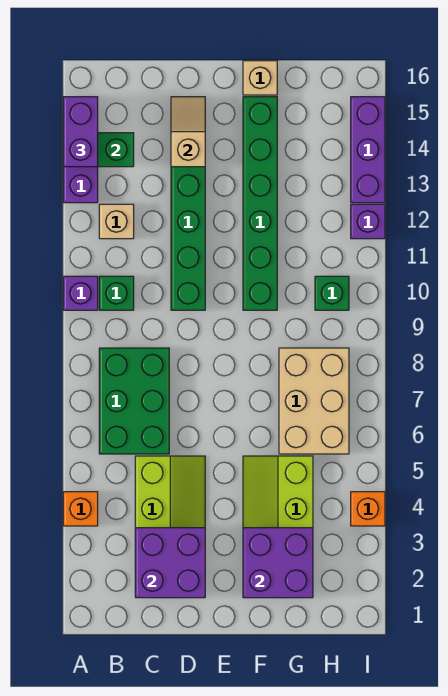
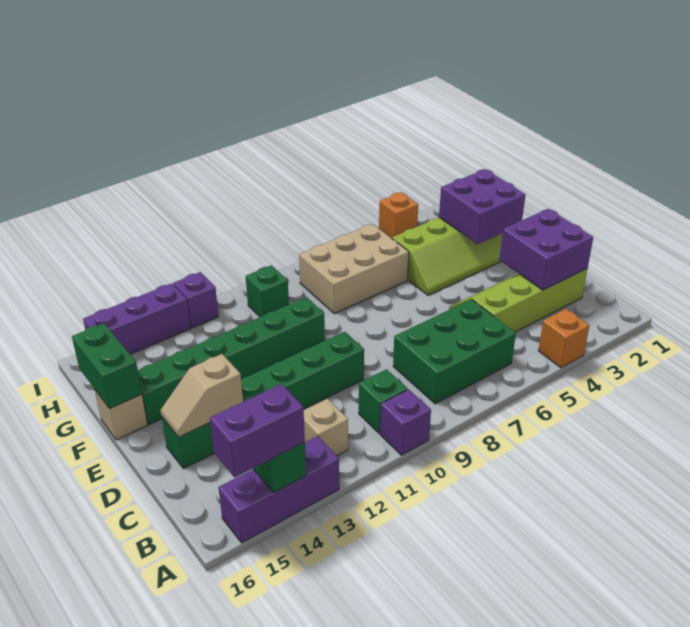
none -> green 1x2 brick [72,323,142,409]

